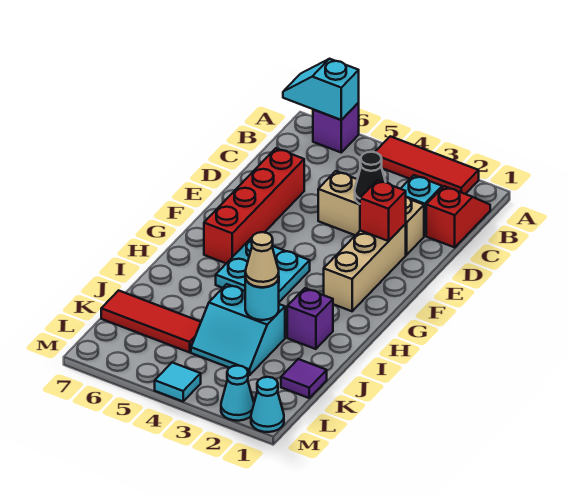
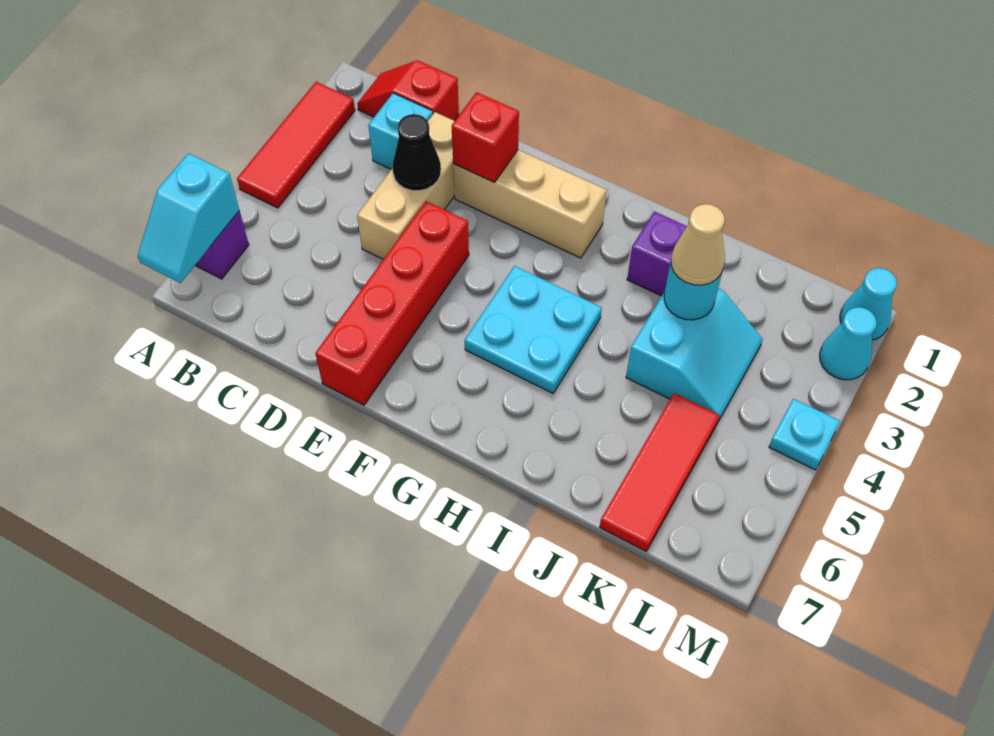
red 1x4 brick [204,148,304,263] -> red 1x4 brick turned to [315,201,469,405]
purple 1x1 tile [281,359,327,398] -> none
cyan 1x1 tile [155,363,201,401] -> cyan 1x1 plate [769,399,840,470]

